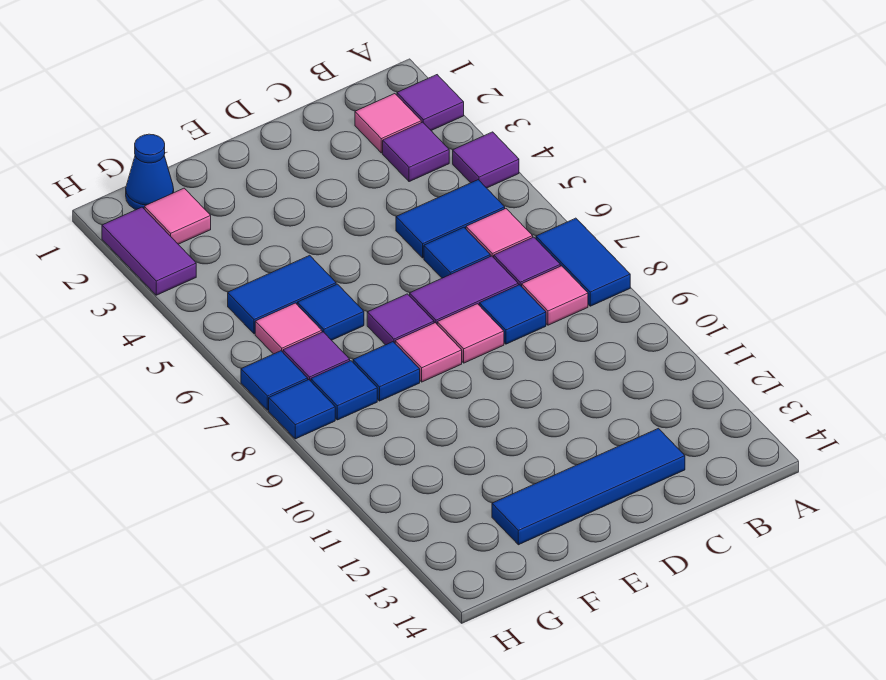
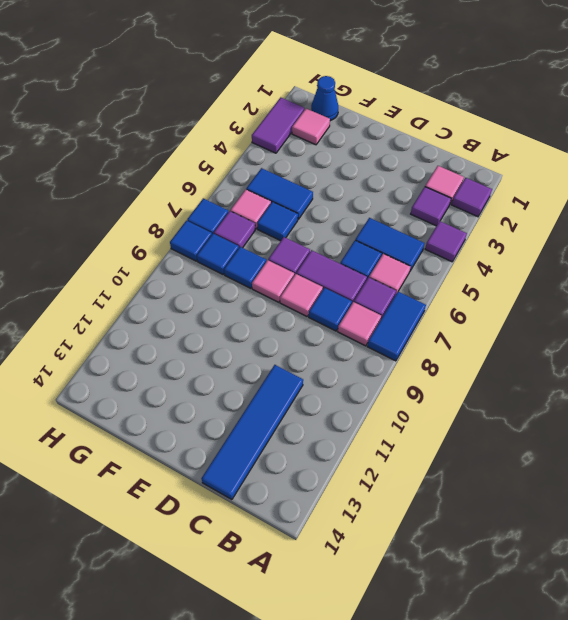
blue 1x4 tile [492,428,685,545] -> blue 1x4 tile turned to [201,365,303,500]

